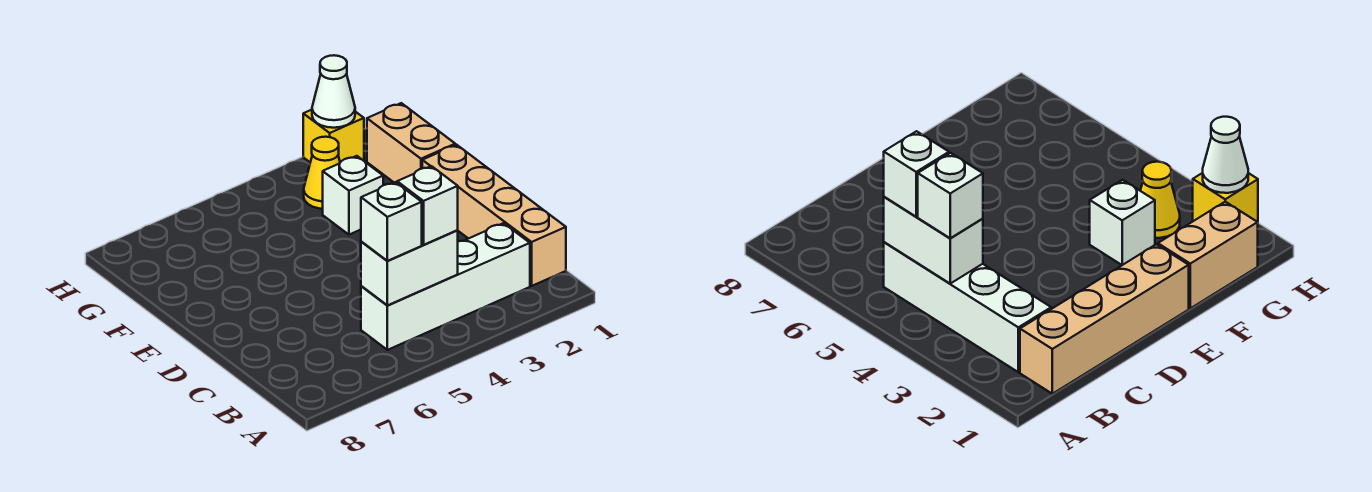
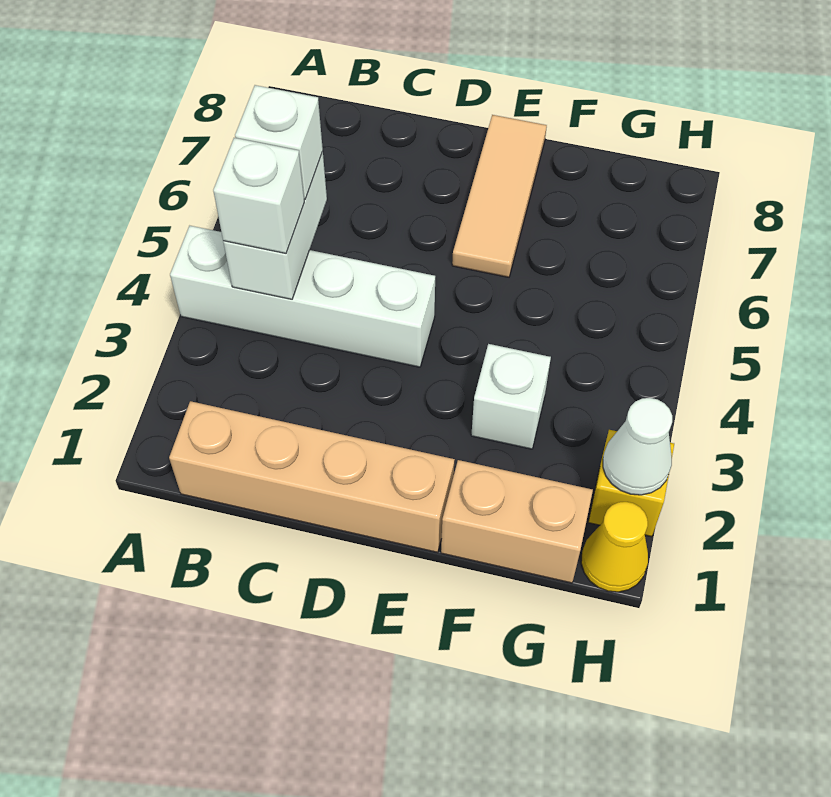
white 1x4 brick [361,223,530,350] -> white 1x4 brick turned to [170,226,435,367]
none -> tan 1x3 tile [452,115,547,277]
yellow 1x1 cone [304,137,340,209] -> yellow 1x1 cone moved to [581,502,648,592]

